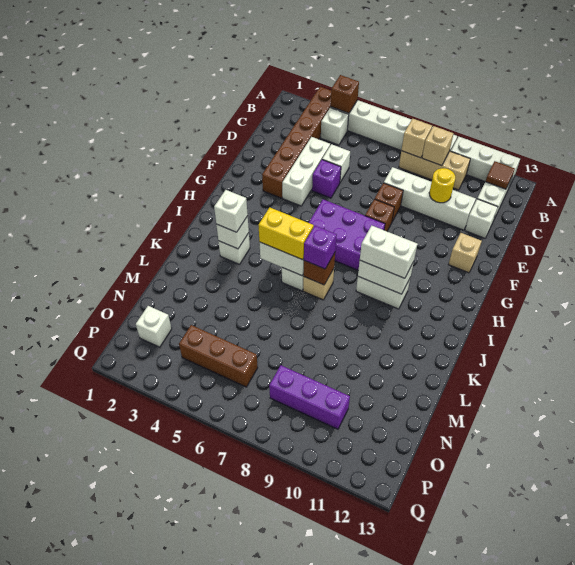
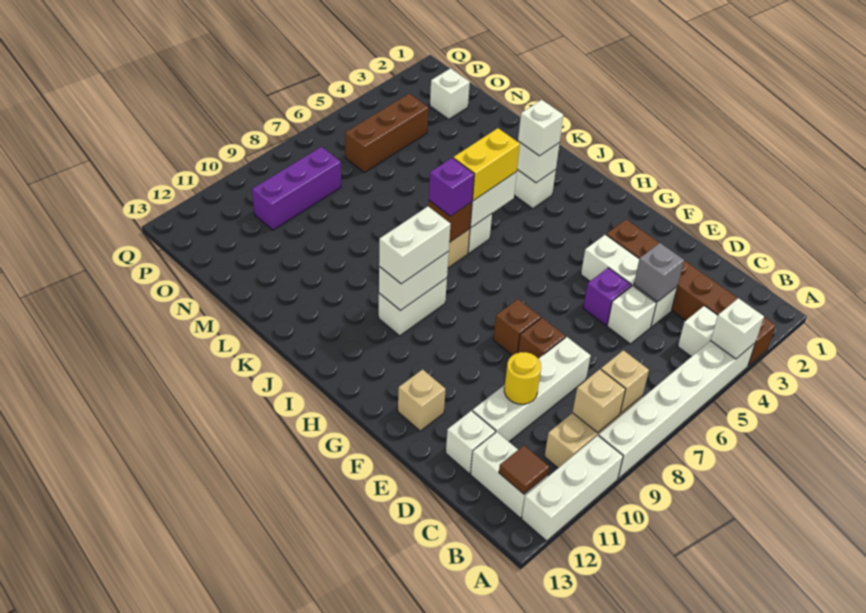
brown 1x1 brick [331,75,359,113] -> white 1x1 brick [711,298,764,359]
none -> grey 1x1 brick [634,243,684,302]
purple 2x3 brick [309,199,385,270] -> none

